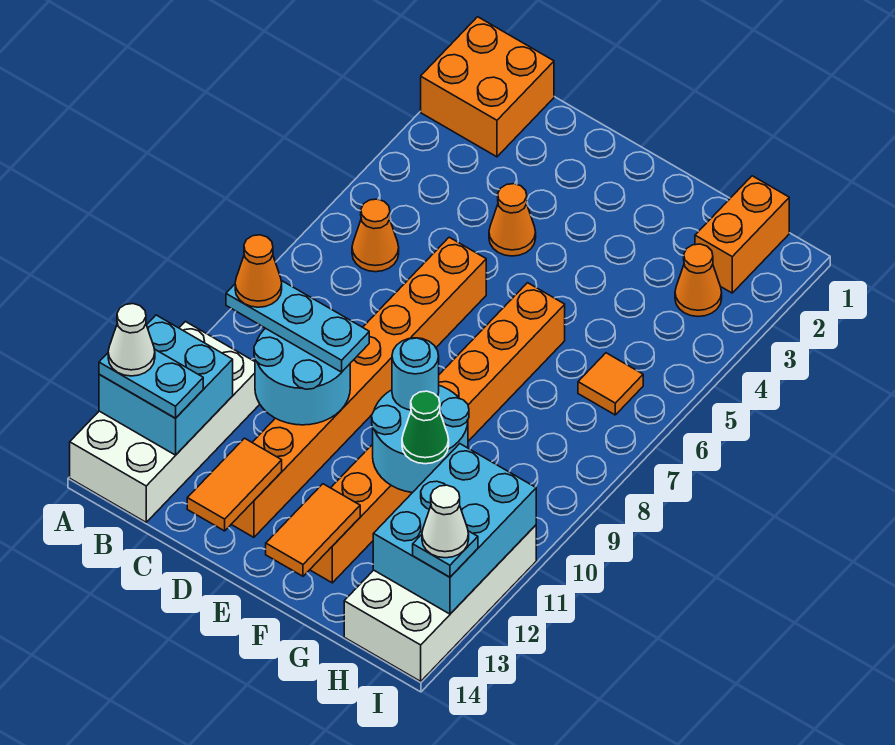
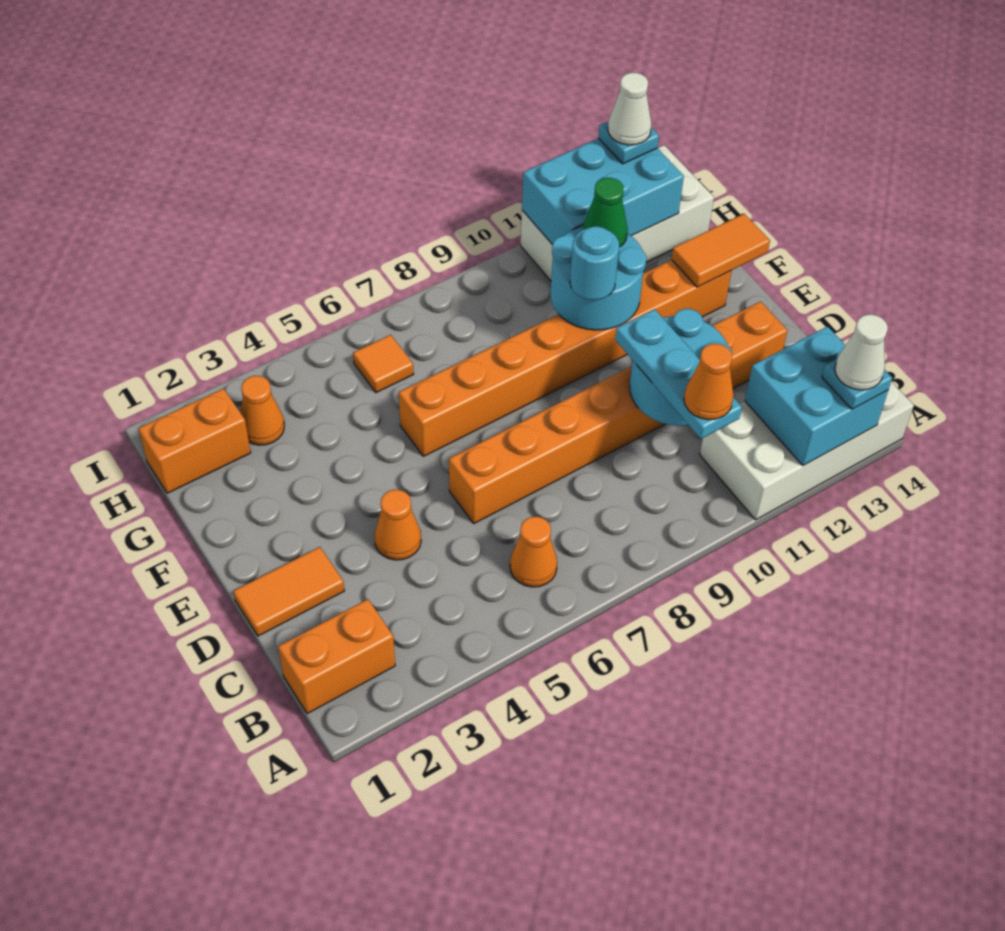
orange 2x2 brick [421,17,554,157] -> orange 1x2 brick [278,599,395,714]
cyan 1x2 plate [99,349,203,418] -> cyan 1x1 plate [822,360,892,409]
orange 1x2 tile [187,438,282,531] -> orange 1x2 tile moved to [234,547,344,636]

